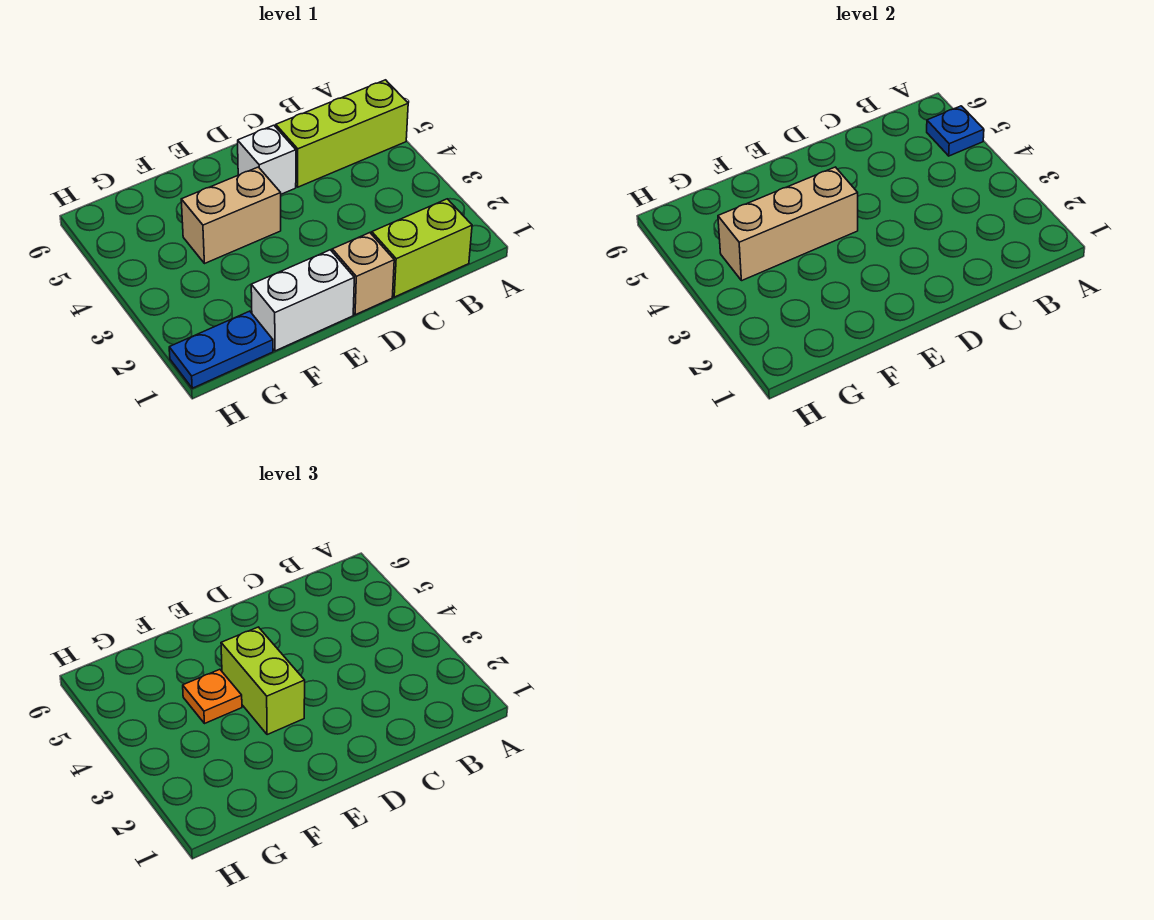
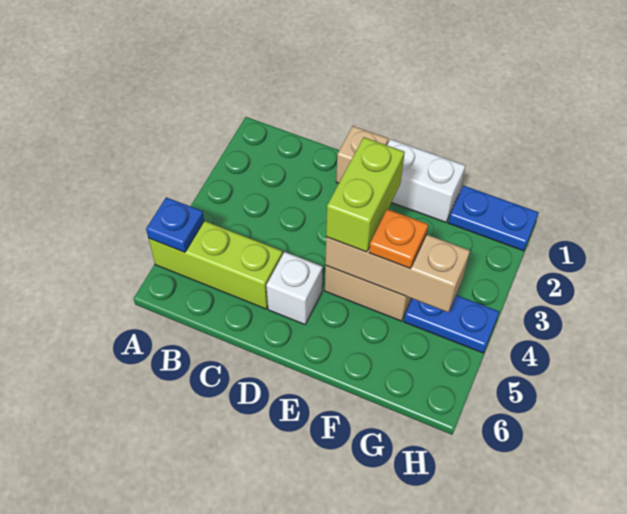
lime 1x2 brick [372,199,472,297] -> none
none -> blue 1x2 plate [404,295,499,353]

